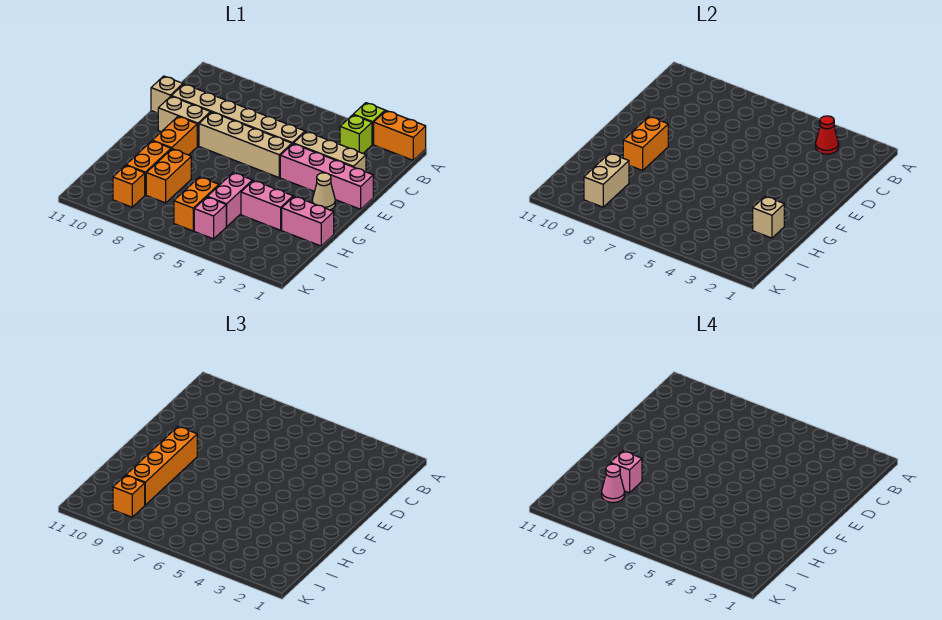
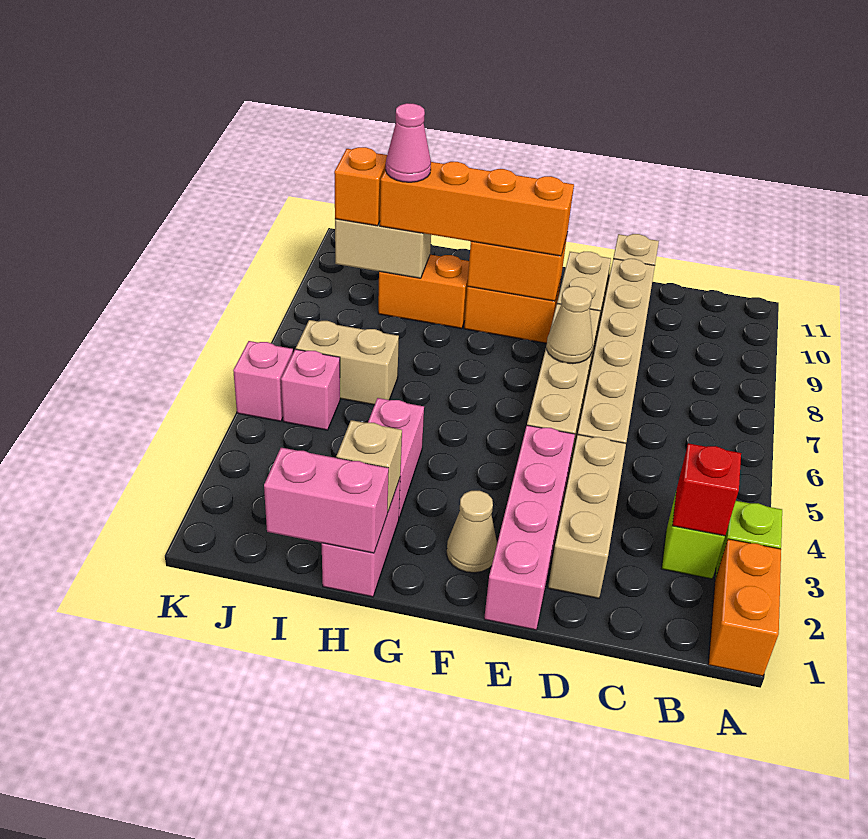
red 1x1 cone [816,116,839,154] -> red 1x1 brick [672,443,741,536]
none -> tan 1x1 cone [547,286,593,364]
pink 1x2 brick [207,173,252,226] -> pink 1x2 brick moved to [264,448,389,553]
orange 1x2 brick [146,149,191,203] -> none
pink 1x1 brick [610,451,642,493] -> pink 1x1 brick moved to [233,341,293,421]
orange 1x2 brick [174,177,219,231] -> tan 1x2 brick [296,320,399,405]
orange 1x1 brick [113,165,145,207] -> none

